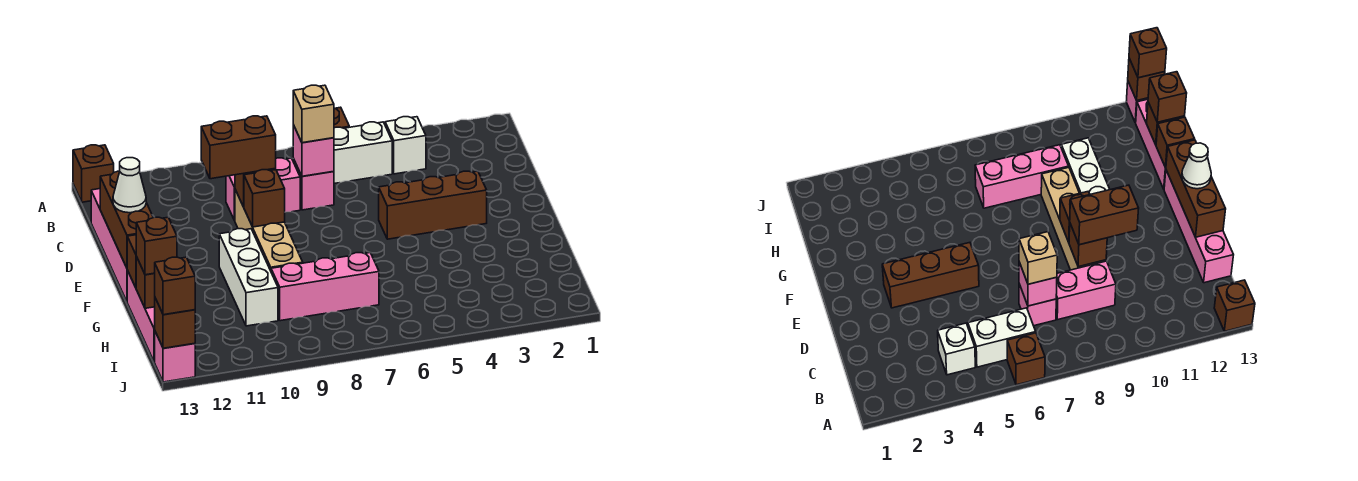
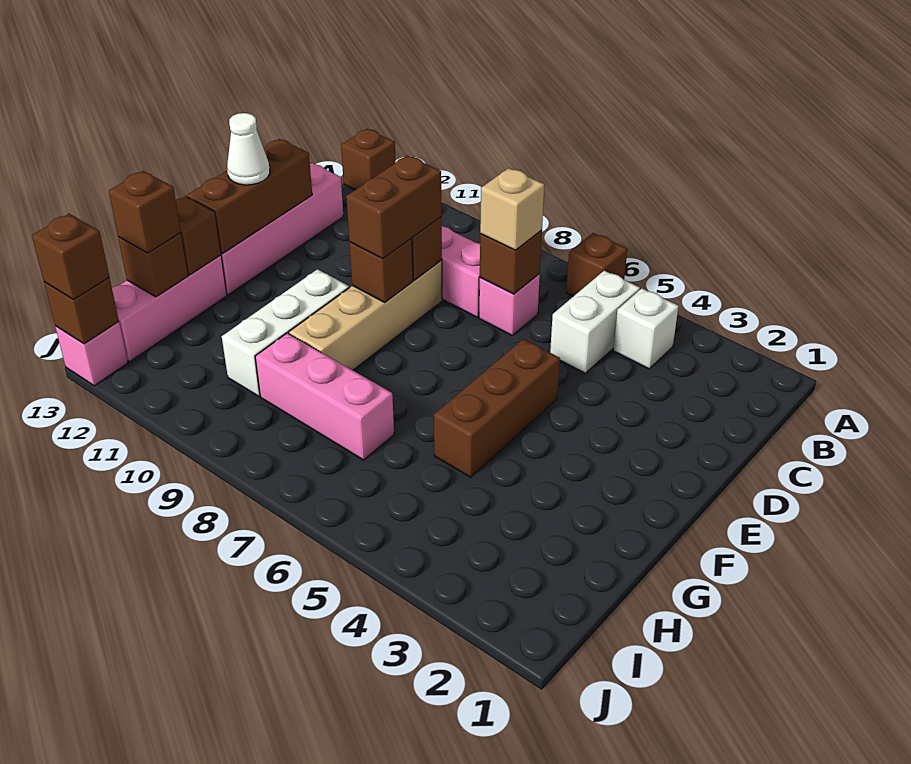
white 1x2 brick [334,122,392,184] -> white 1x2 brick turned to [550,271,640,373]
pink 1x1 brick [293,125,334,176] -> brown 1x1 brick [480,230,542,294]
brown 1x2 brick [201,116,276,179] -> brown 1x2 brick turned to [346,155,441,259]
brown 1x3 brick [379,171,487,239] -> brown 1x3 brick turned to [434,339,560,477]

